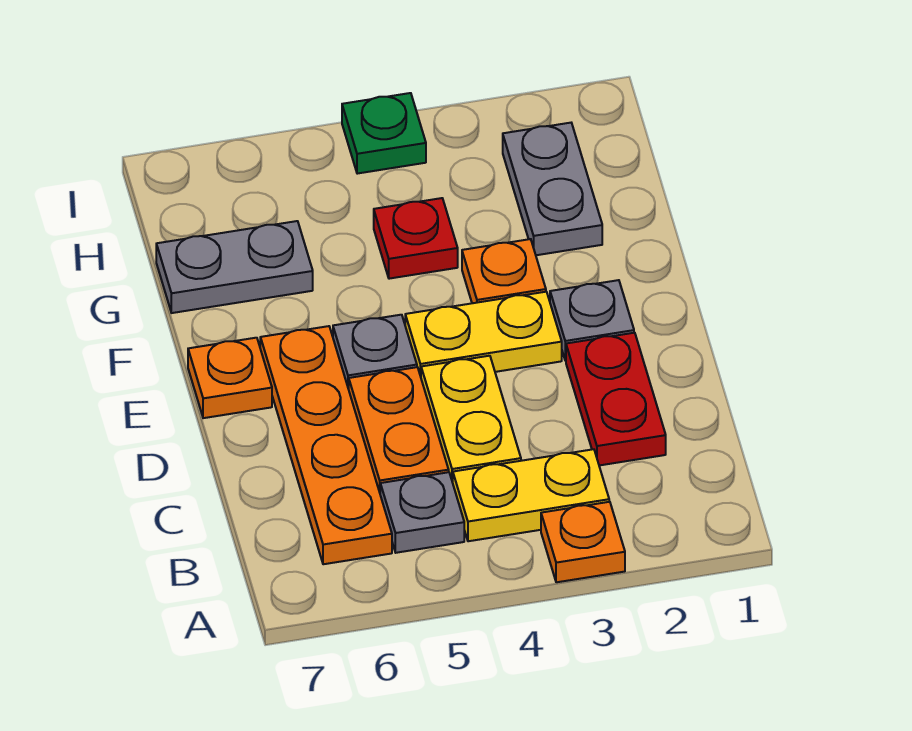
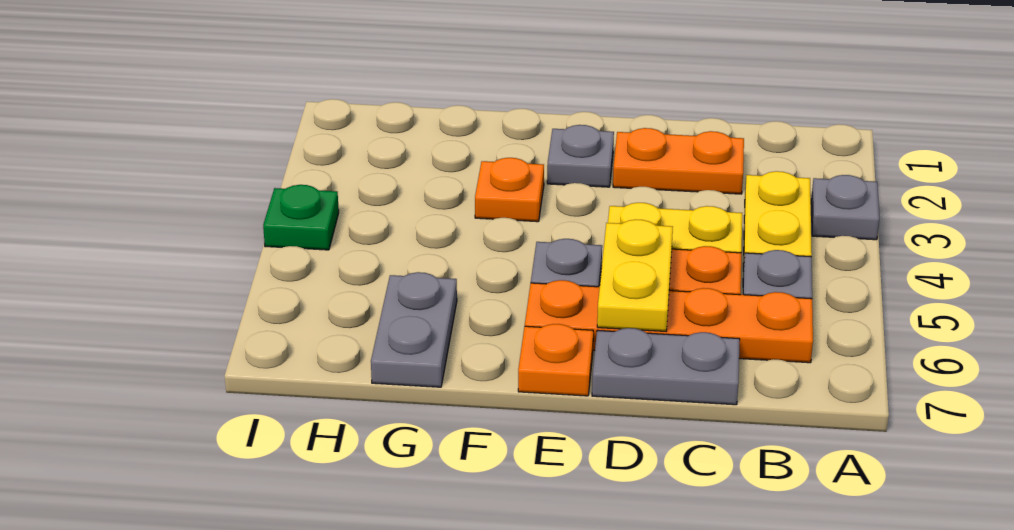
orange 1x1 plate [541,502,625,582] -> grey 1x1 plate [811,175,879,240]
red 1x2 plate [566,333,666,465] -> orange 1x2 plate [613,128,744,194]
yellow 1x2 plate [405,292,562,377] -> yellow 1x2 plate moved to [597,220,673,331]
grey 1x2 plate [503,123,602,255] -> grey 1x2 plate moved to [592,328,740,405]
red 1x1 plate [374,198,458,279] -> none

